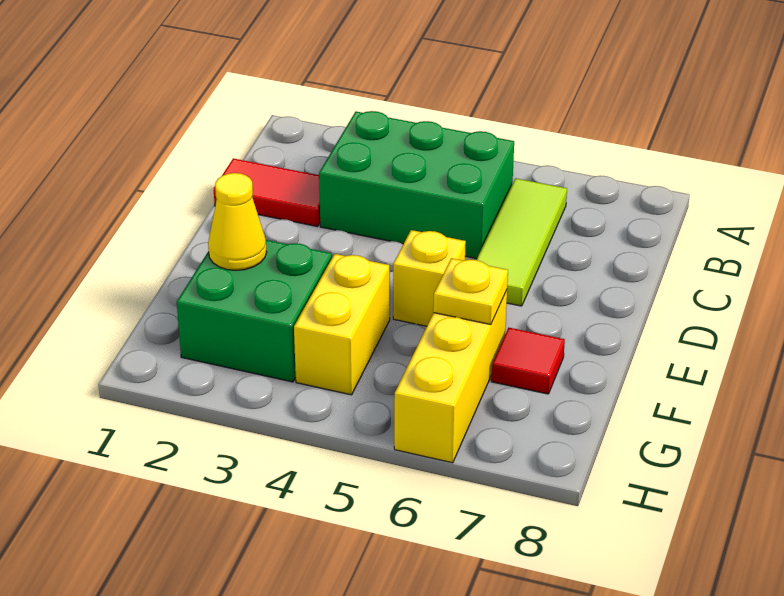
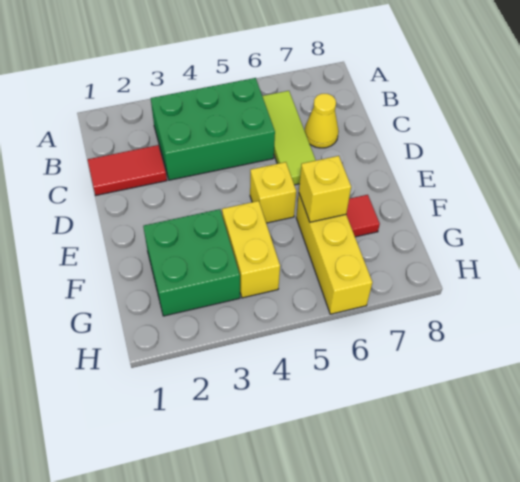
yellow 1x1 cone [208,173,267,270] -> yellow 1x1 cone moved to [305,94,339,148]
yellow 1x1 plate [433,258,508,325] -> yellow 1x1 brick [299,156,351,222]

